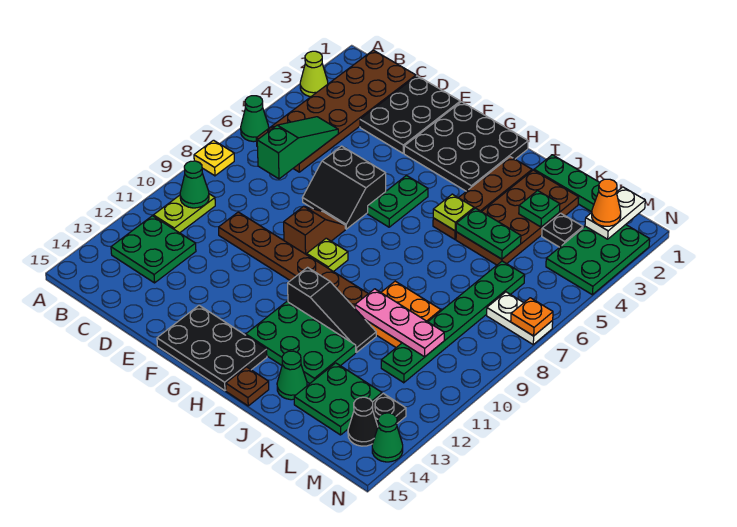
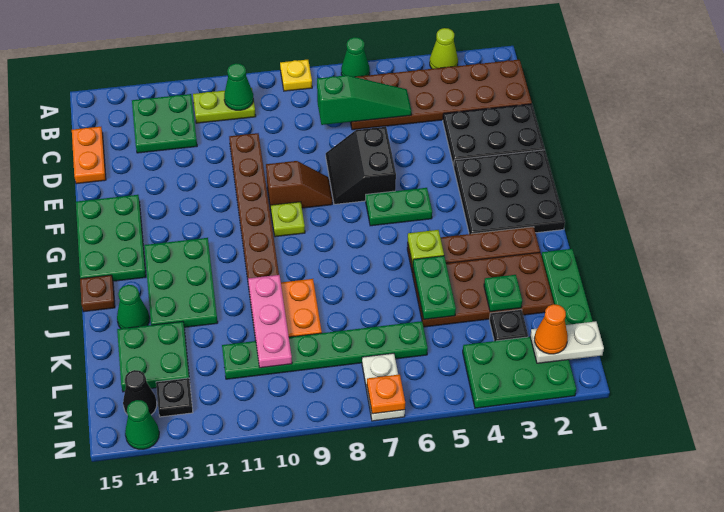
none -> orange 1x2 plate [72,127,106,184]
black 2x3 plate [157,305,267,391] -> green 2x3 plate [76,195,146,281]
black 1x3 slope [288,267,376,352] -> none

